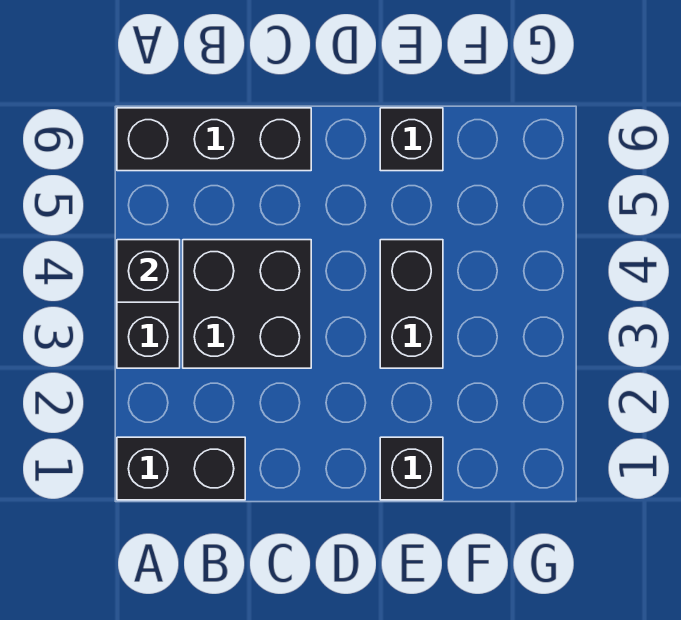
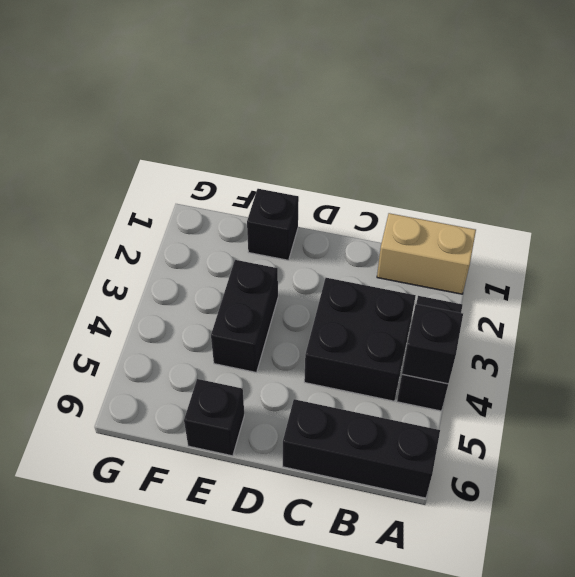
black 1x2 brick [117,437,245,500] -> tan 1x2 brick [377,213,476,294]

